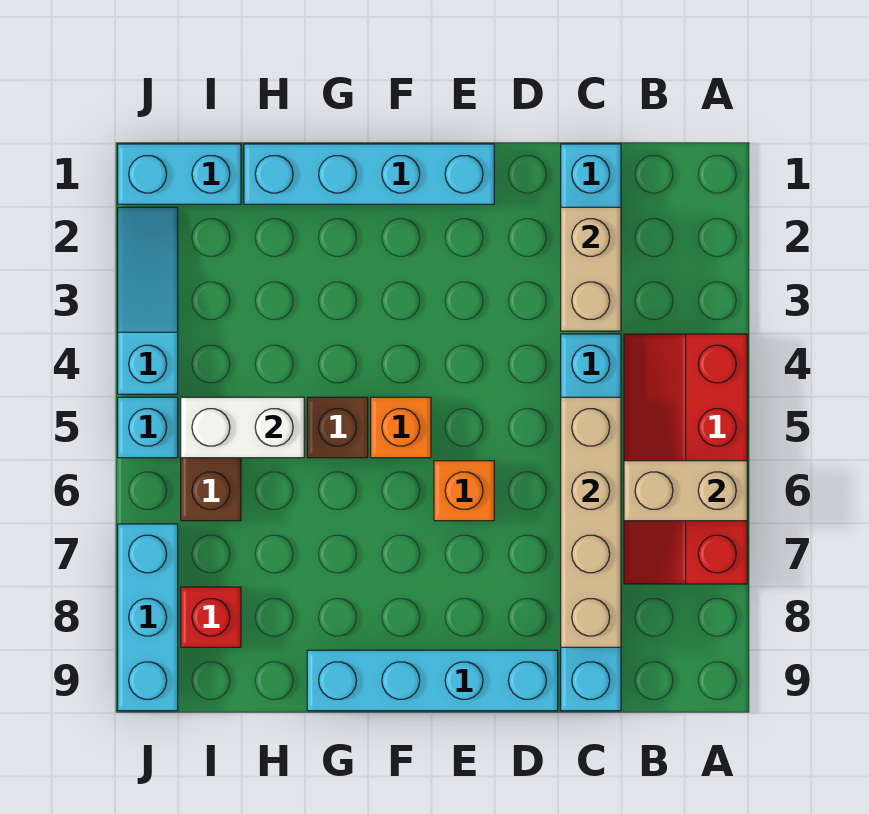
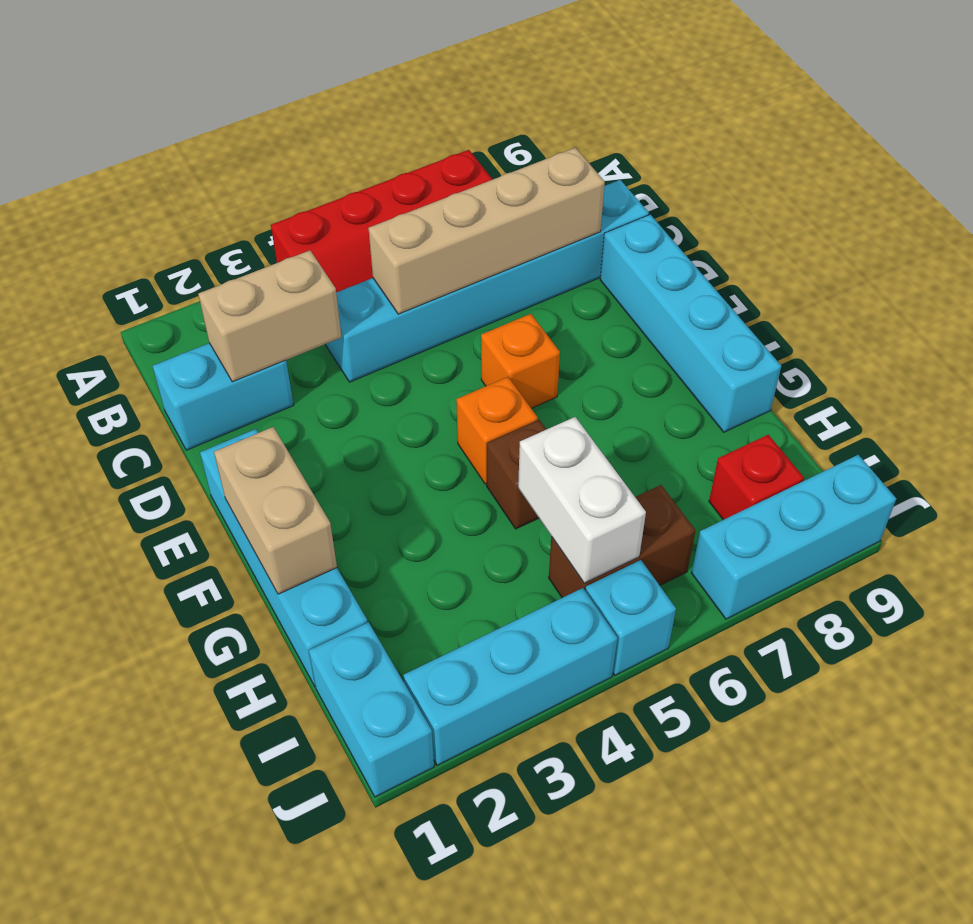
tan 1x2 brick [624,461,747,521] -> tan 1x2 brick moved to [214,427,337,594]
cyan 1x3 slope [118,207,178,394] -> cyan 1x3 brick [403,588,617,766]

